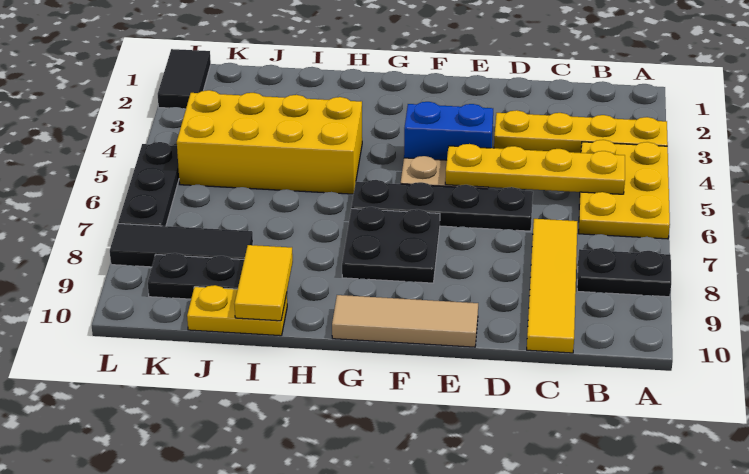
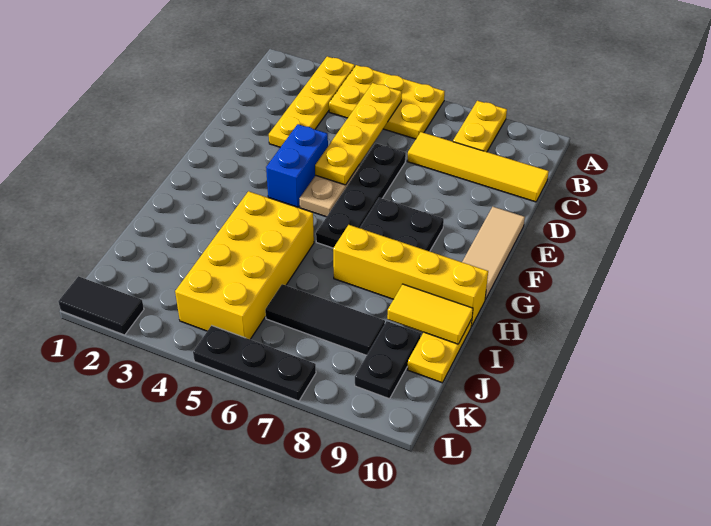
black 1x2 plate [577,248,671,297] -> yellow 1x2 plate [453,101,507,152]
none -> yellow 1x4 brick [333,225,488,326]
black 1x3 tile [110,224,253,267] -> black 1x3 tile turned to [265,284,385,355]

